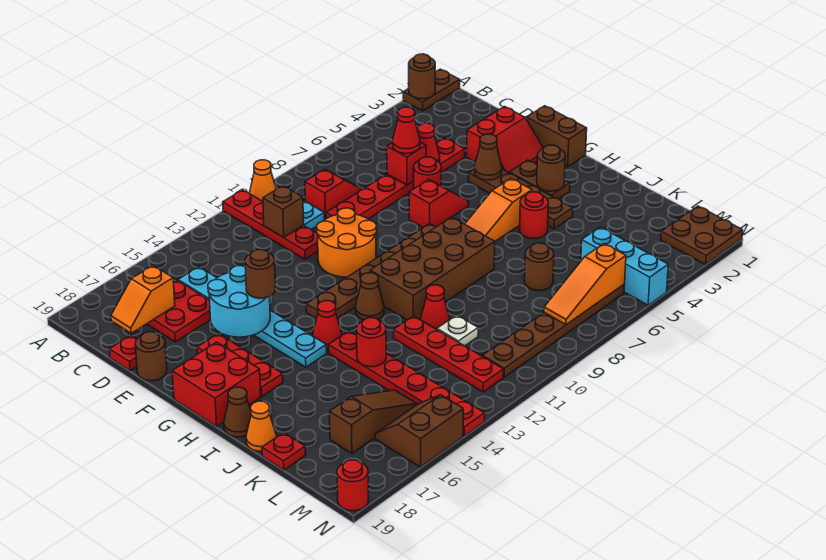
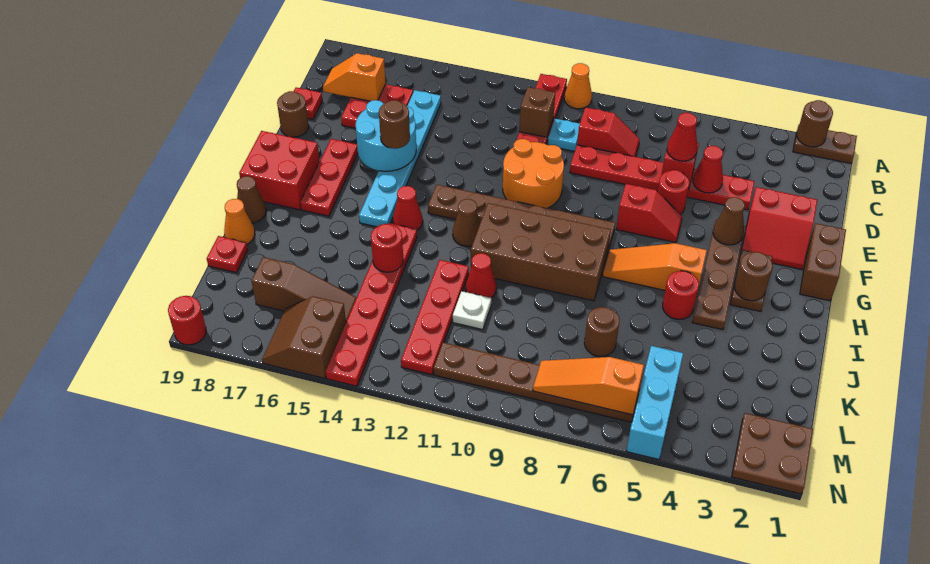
brown 2x2 slope [375,395,463,467] -> brown 2x2 slope turned to [262,296,346,378]

